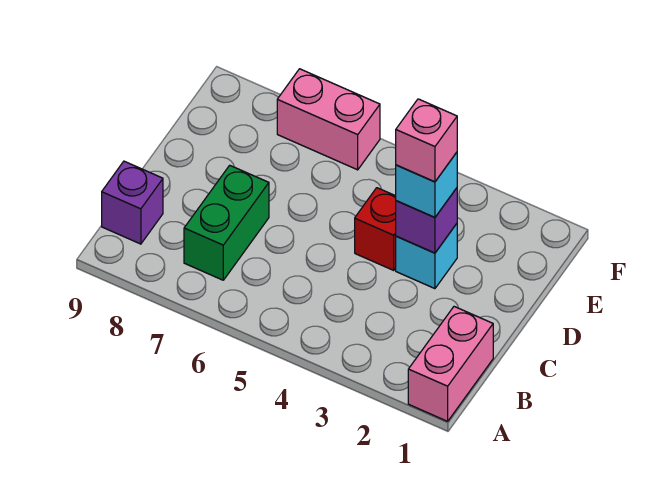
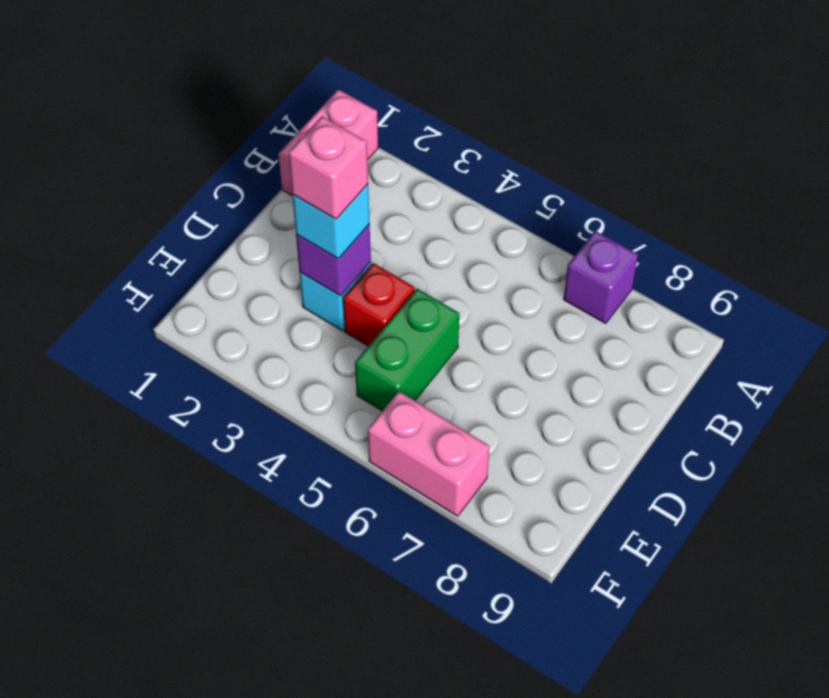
green 1x2 brick [184,165,269,280] -> green 1x2 brick moved to [355,289,459,411]
purple 1x1 brick [102,161,163,244] -> purple 1x1 brick moved to [564,231,638,324]

